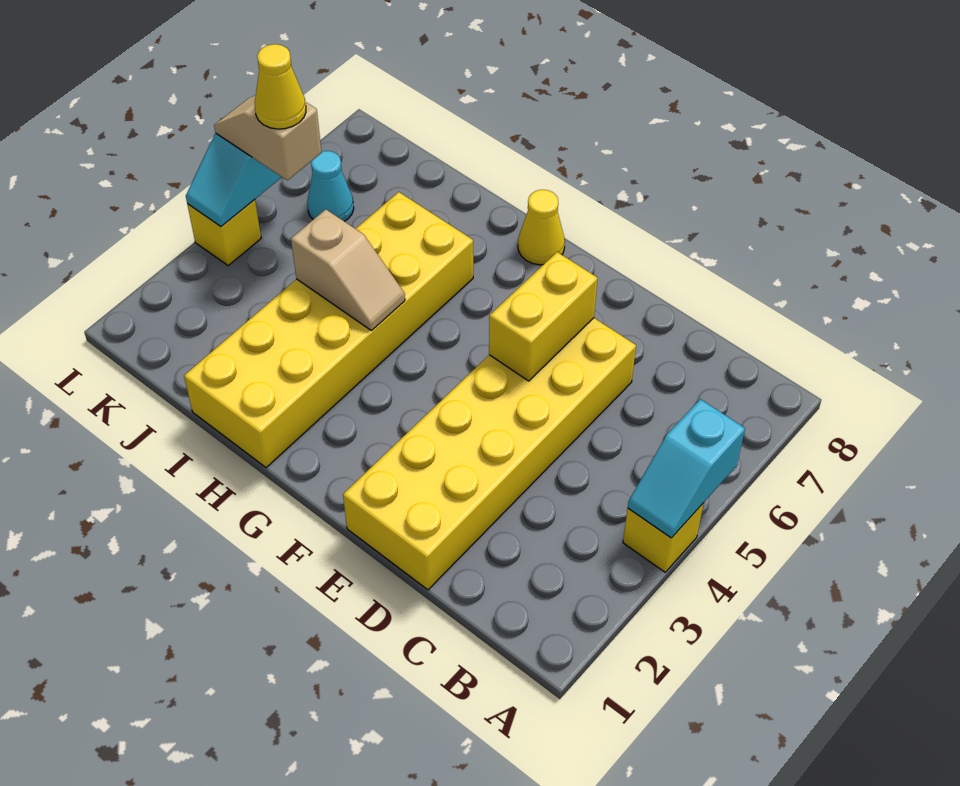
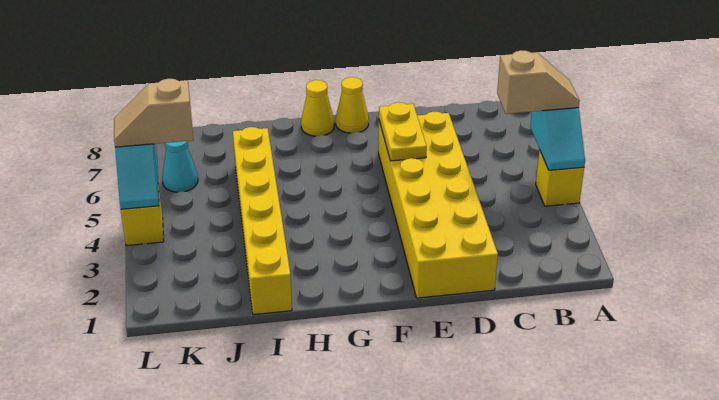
yellow 1x2 brick [489,252,597,381] -> yellow 1x2 plate [379,102,427,161]
yellow 2x6 brick [184,192,473,468] -> yellow 1x6 brick [233,127,292,315]
tan 1x2 slope [291,209,405,330] -> tan 1x2 slope moved to [497,50,579,114]
yellow 1x1 cone [255,44,306,129] -> yellow 1x1 cone moved to [336,77,369,133]

